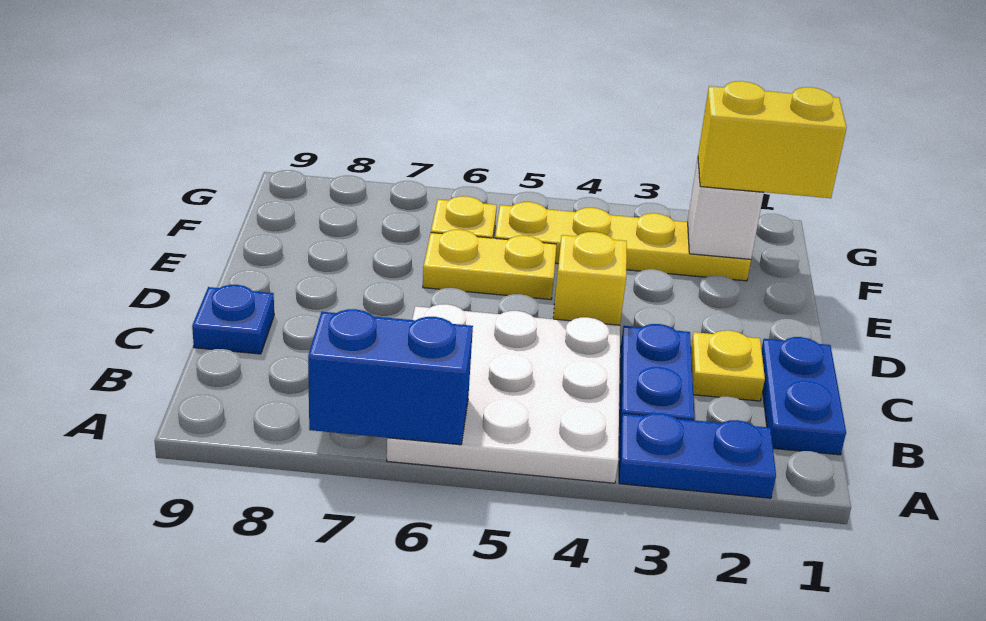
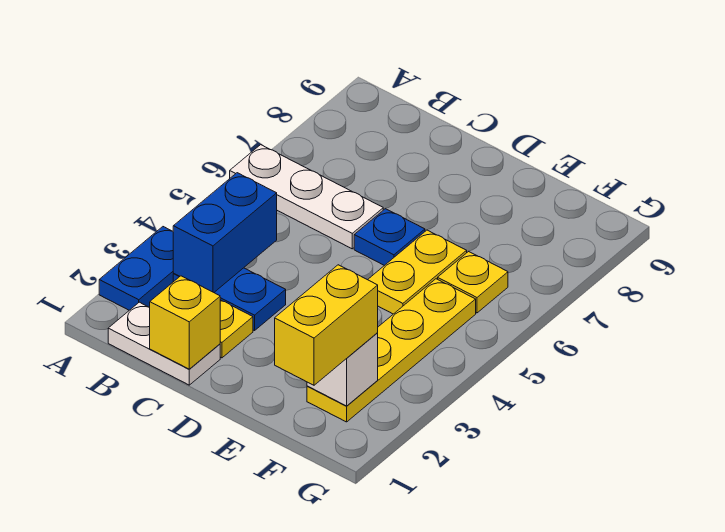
white 3x3 plate [387,304,620,483] -> white 1x3 plate [230,145,383,249]
blue 1x2 brick [308,309,473,445] -> blue 1x2 brick moved to [173,173,277,292]
blue 1x2 plate [762,337,846,455] -> white 1x2 plate [108,302,220,385]
blue 1x1 plate [192,285,274,354] -> blue 1x1 plate moved to [354,209,425,266]
yellow 1x1 brick [553,232,627,325] -> yellow 1x1 brick moved to [150,276,220,369]

